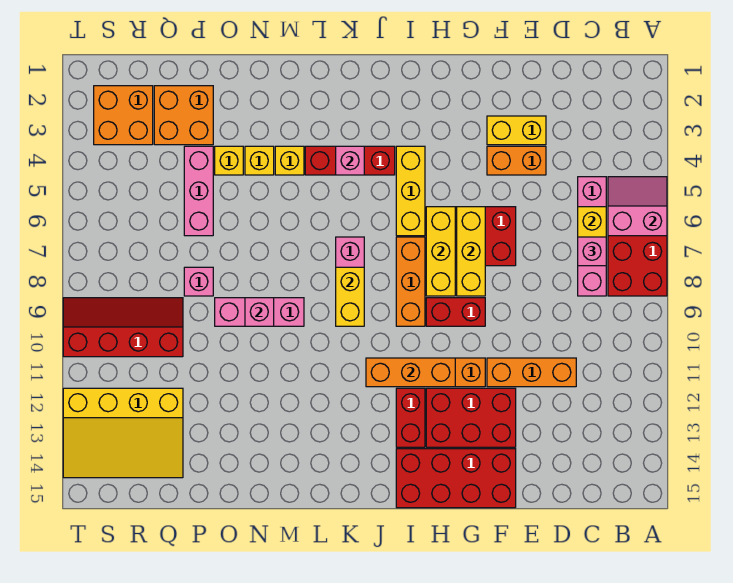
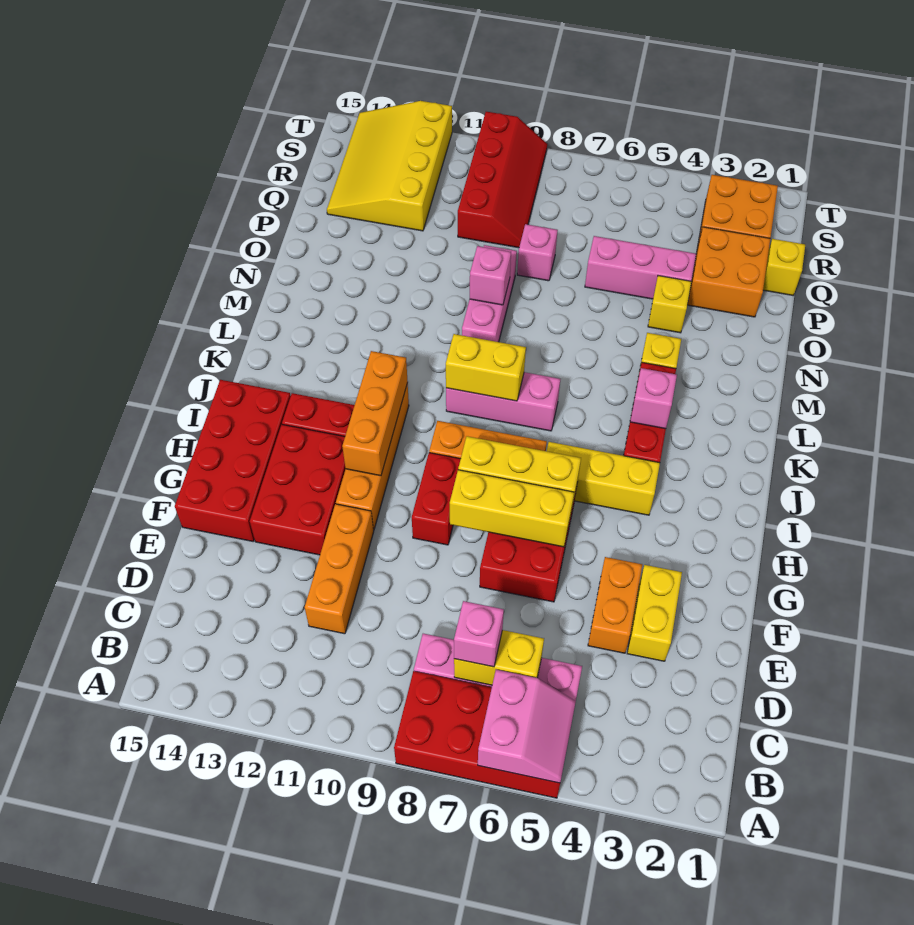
yellow 1x1 brick [245,146,274,175] -> yellow 1x1 brick moved to [763,239,805,295]

